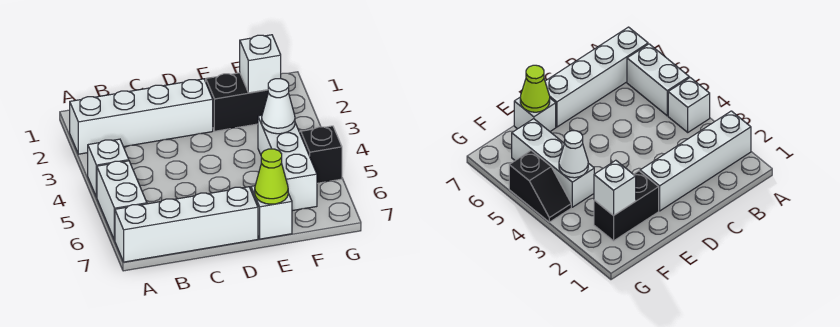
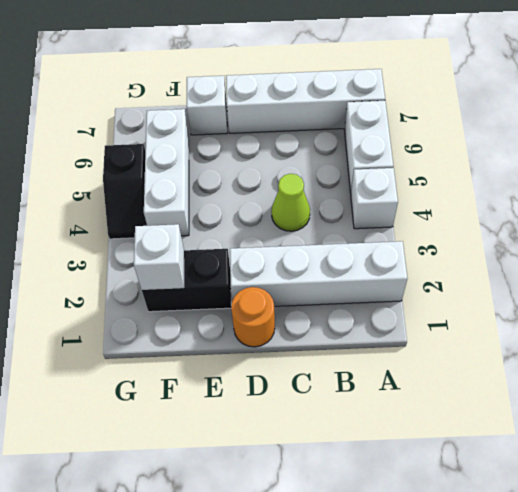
none -> orange 1x1 round brick [231,287,275,347]
lime 1x1 cone [255,149,288,204] -> lime 1x1 cone moved to [271,174,310,231]
white 1x1 cone [262,79,295,134] -> none

